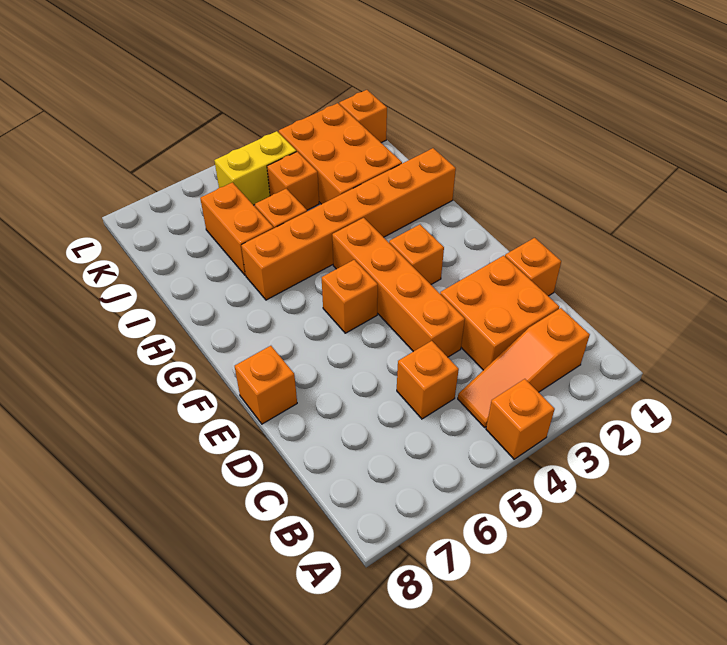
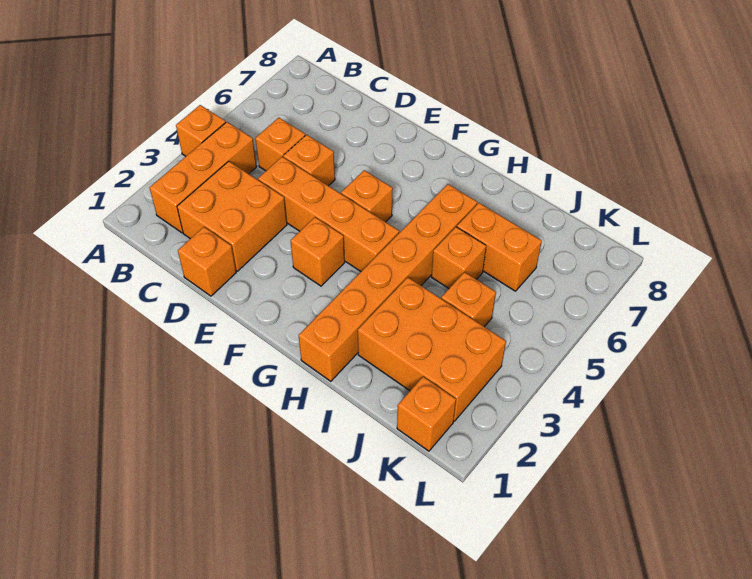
orange 1x3 slope [458,308,590,427] -> orange 1x3 brick [150,122,257,233]
orange 1x1 brick [235,346,297,424] -> orange 1x1 brick moved to [283,135,335,186]
yellow 1x2 brick [214,131,296,205] -> none

